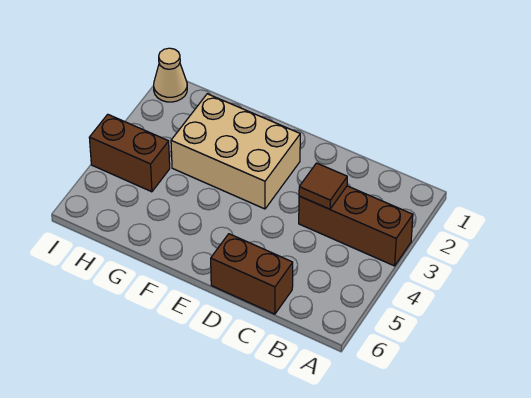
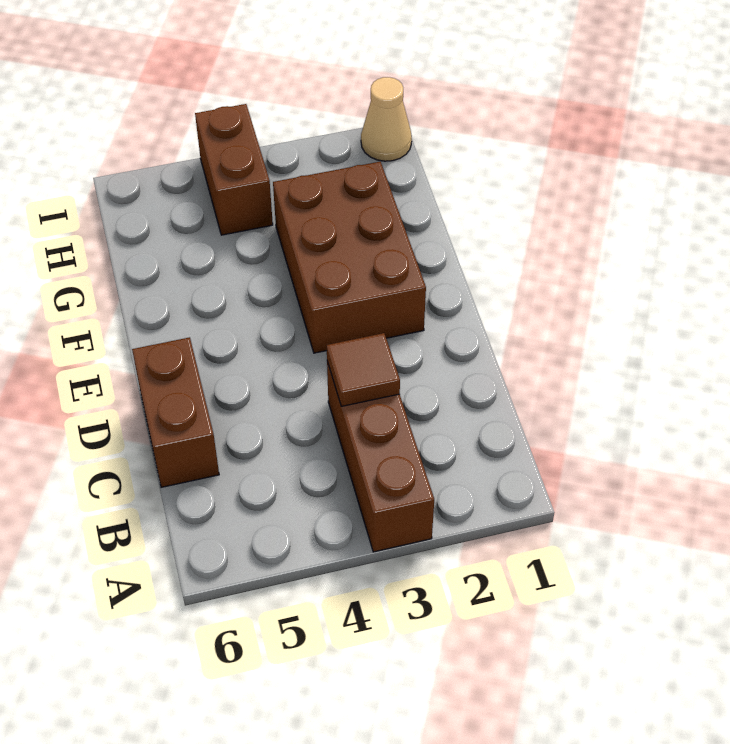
tan 2x3 brick [171,94,300,209] -> brown 2x3 brick [273,162,426,353]

